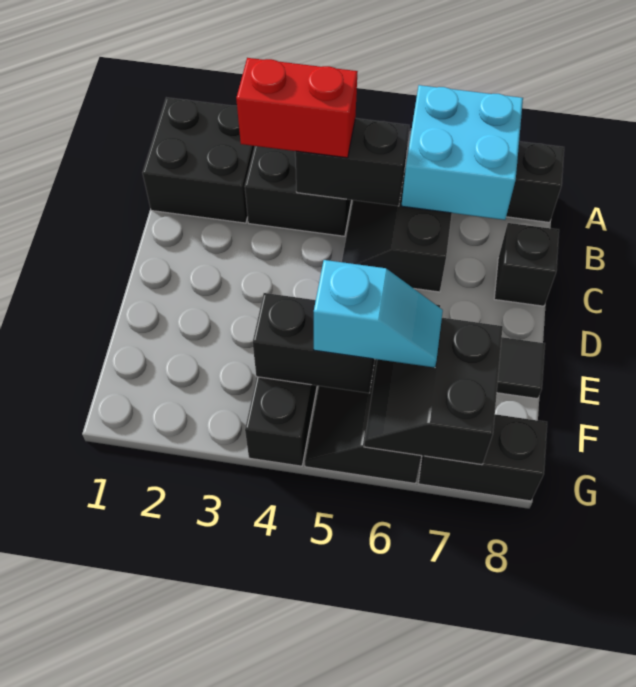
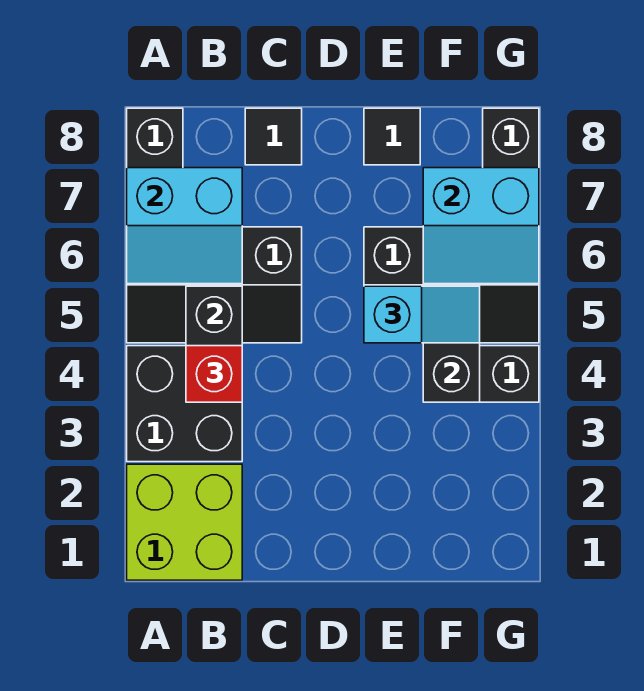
black 2x2 brick [143,98,255,223] -> lime 2x2 brick [127,464,242,580]
cyan 2x2 brick [401,85,523,220] -> cyan 2x2 slope [127,168,242,284]
red 1x2 brick [236,58,358,158] -> red 1x1 brick [186,346,242,402]
black 1x1 brick [494,223,559,306] -> black 1x1 tile [245,108,302,165]
cyan 1x2 slope [314,260,443,368] -> cyan 1x2 slope turned to [364,286,480,343]
black 2x2 slope [364,318,503,465] -> cyan 2x2 slope [423,168,539,284]

